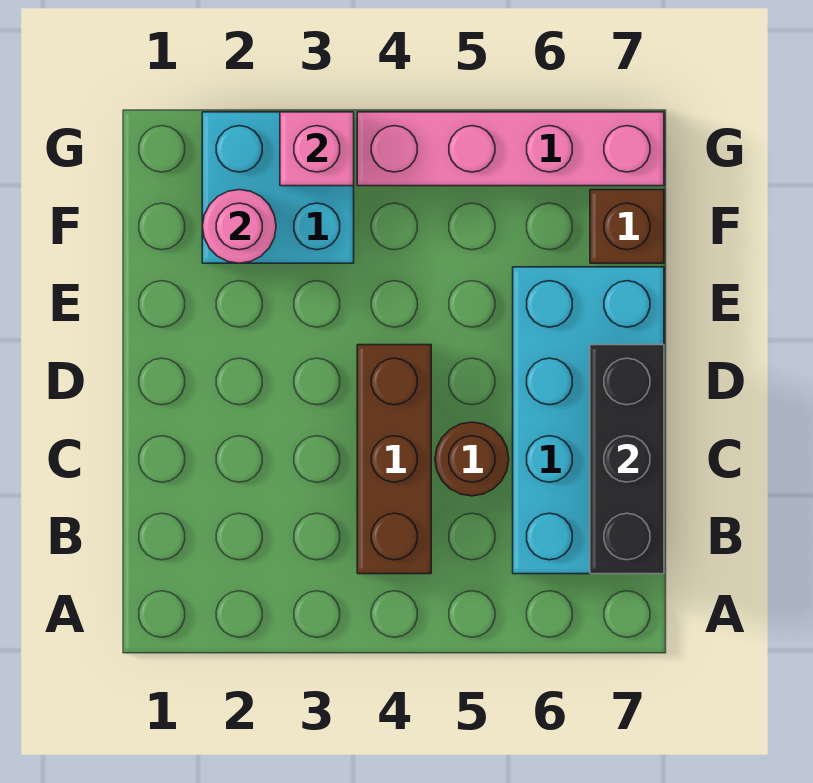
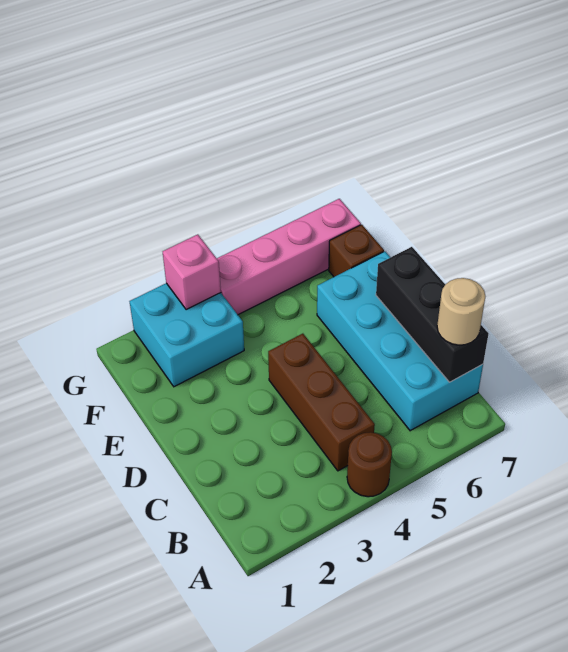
none -> tan 1x1 round brick [437,278,485,345]
brown 1x1 round brick [435,422,509,496] -> brown 1x1 round brick moved to [347,432,392,497]
pink 1x1 round brick [202,190,276,263] -> none

